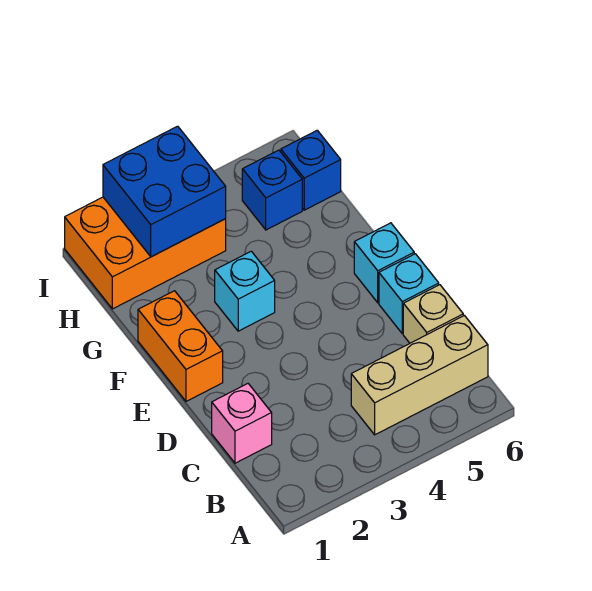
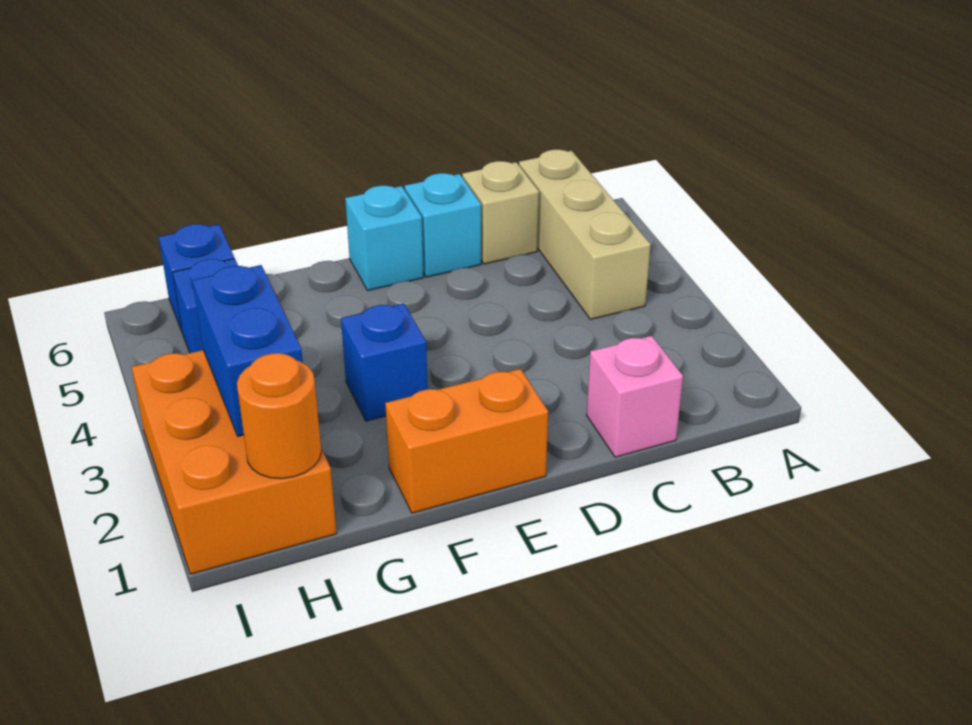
cyan 1x1 brick [215,251,275,331] -> blue 1x1 brick [341,303,428,421]
none -> orange 1x1 round brick [237,353,321,479]
blue 2x2 brick [103,126,226,257] -> blue 1x2 brick [192,265,303,436]

